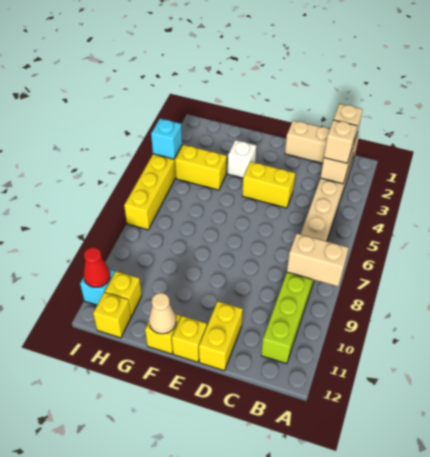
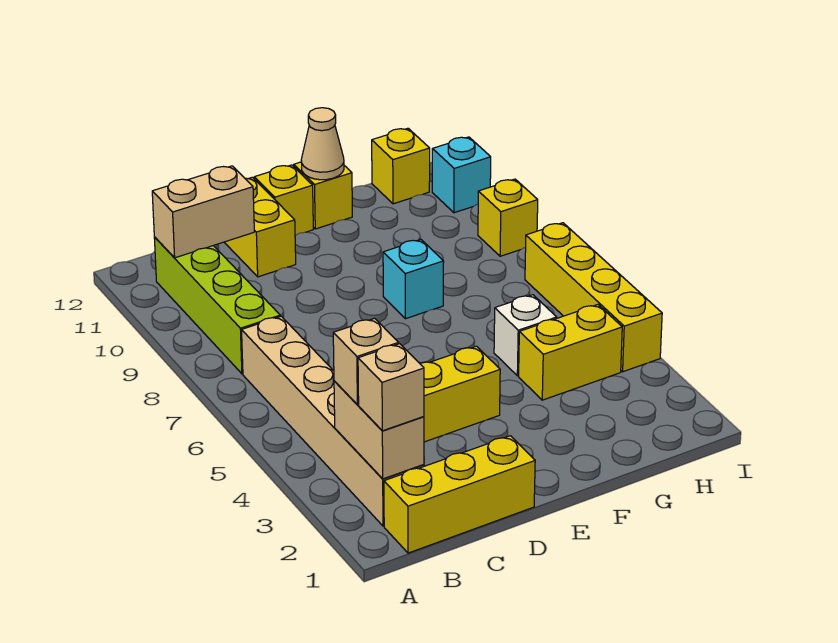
tan 1x2 brick [287,233,349,286] -> tan 1x2 brick moved to [152,166,254,258]
tan 1x3 brick [285,121,359,166] -> yellow 1x3 brick [384,436,535,553]
white 1x1 brick [228,140,256,178] -> white 1x1 brick moved to [494,295,557,376]
yellow 1x1 brick [105,271,142,316] -> yellow 1x1 brick moved to [478,179,538,256]
cyan 1x1 brick [151,119,182,159] -> cyan 1x1 brick moved to [383,239,444,319]
red 1x1 cone [84,247,110,287] -> none

